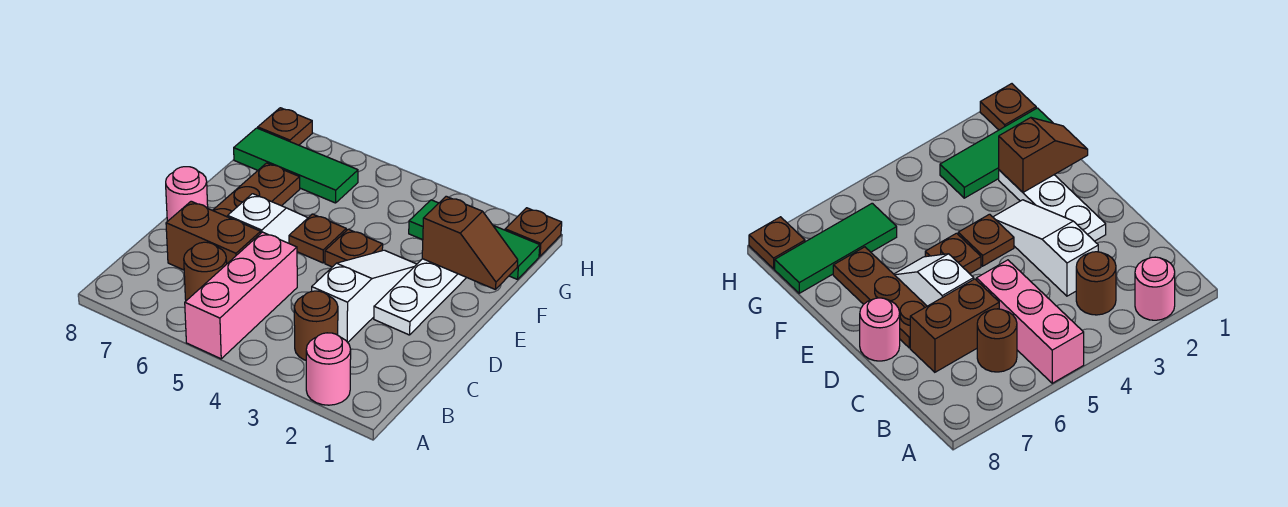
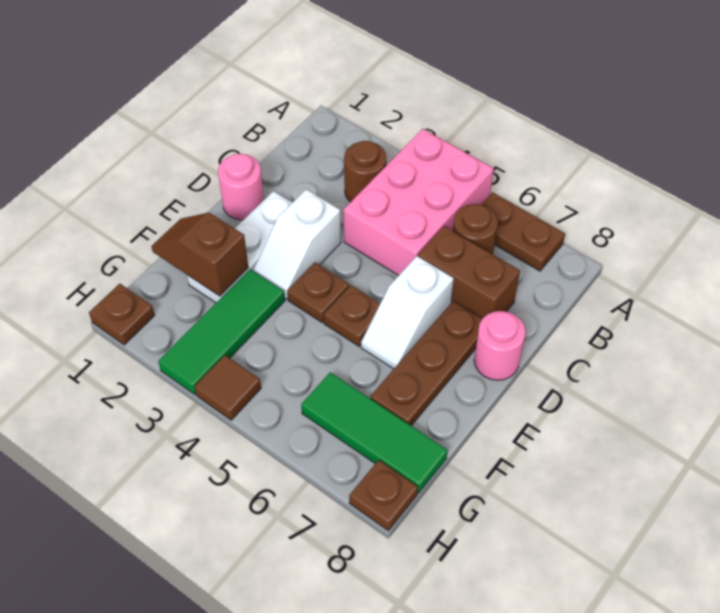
pink 1x1 round brick [306,333,351,405] -> pink 1x1 round brick moved to [218,154,264,220]
pink 1x3 brick [185,232,297,359] -> pink 2x3 brick [344,129,494,276]
none -> brown 1x2 plate [481,192,565,271]
white 1x3 slope [312,250,417,342] -> white 1x2 slope [253,189,341,299]
green 1x3 tile [409,200,540,279] -> green 1x3 tile turned to [158,269,285,394]
none -> brown 1x1 tile [195,355,261,420]

